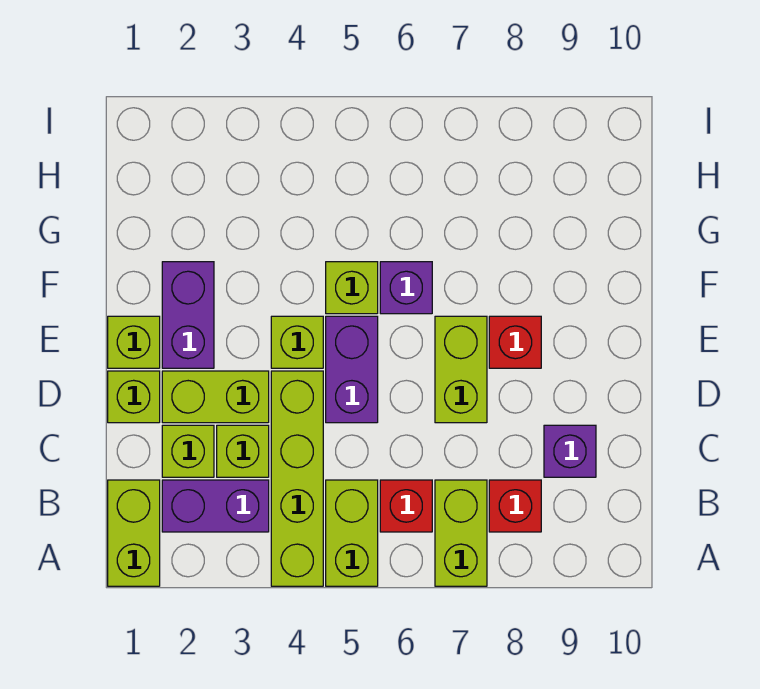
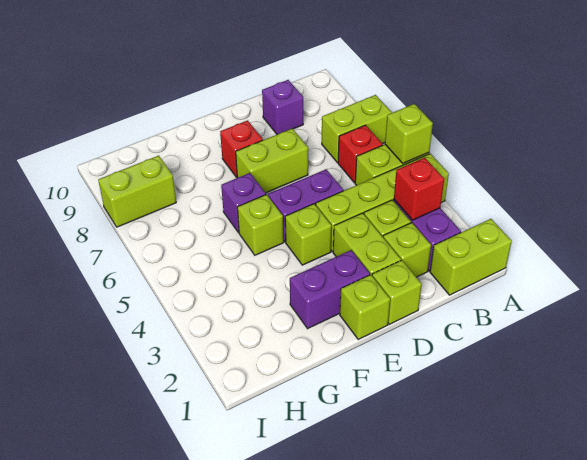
none -> lime 1x1 brick [385,104,433,163]
red 1x1 brick [489,480,541,532] -> red 1x1 brick moved to [394,158,444,220]
none -> lime 1x2 brick [98,156,176,227]

